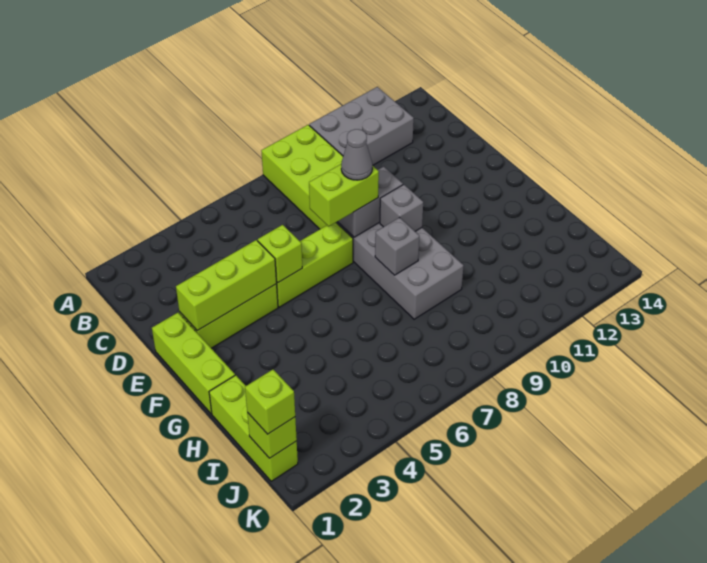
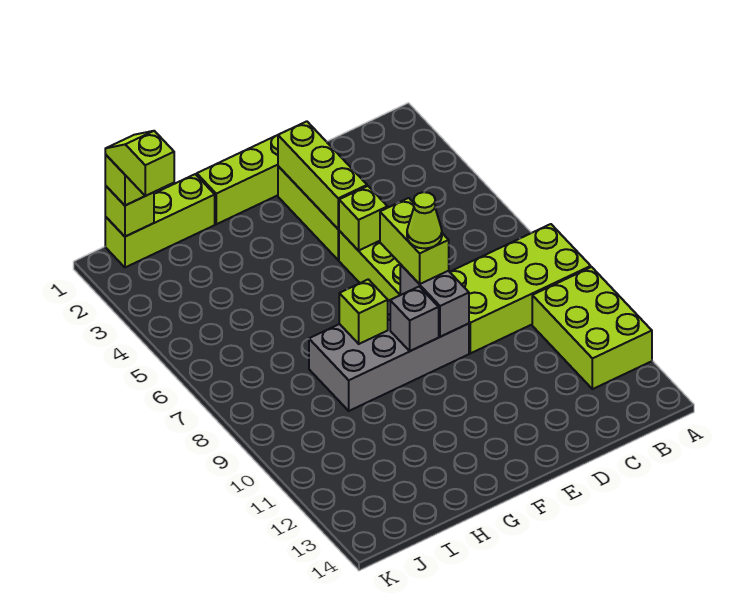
grey 2x3 brick [309,87,414,165] -> lime 2x3 brick [532,267,652,389]
grey 1x1 cone [341,129,372,180] -> lime 1x1 cone [407,192,442,248]
grey 1x1 brick [375,217,419,275] -> lime 1x1 brick [339,279,388,344]
none -> lime 1x2 slope [105,131,174,196]

